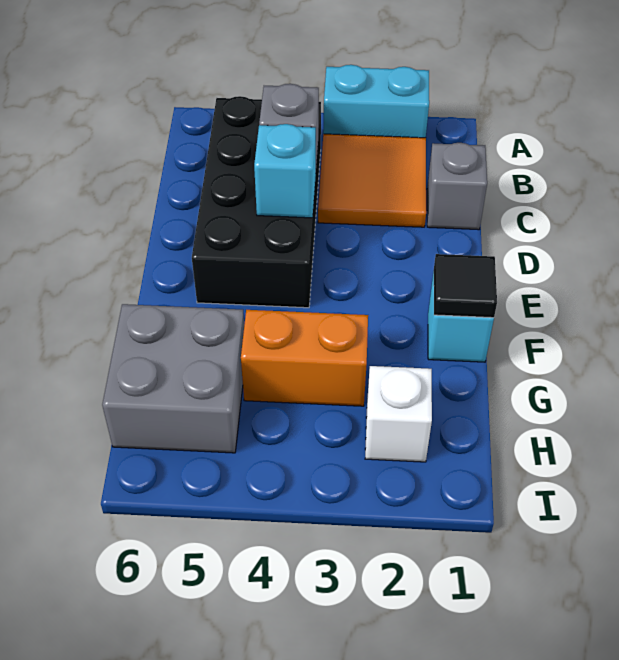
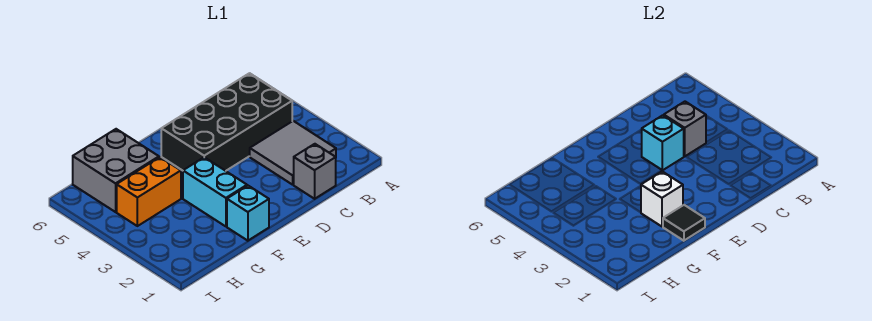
cyan 1x2 brick [323,65,429,138] -> cyan 1x2 brick moved to [183,157,247,226]
orange 2x2 tile [318,134,426,227] -> grey 2x2 tile [250,121,336,185]
orange 1x2 brick [241,310,368,406] -> orange 1x2 brick turned to [117,157,181,226]
white 1x1 brick [365,366,432,462] -> white 1x1 brick moved to [641,172,683,226]

